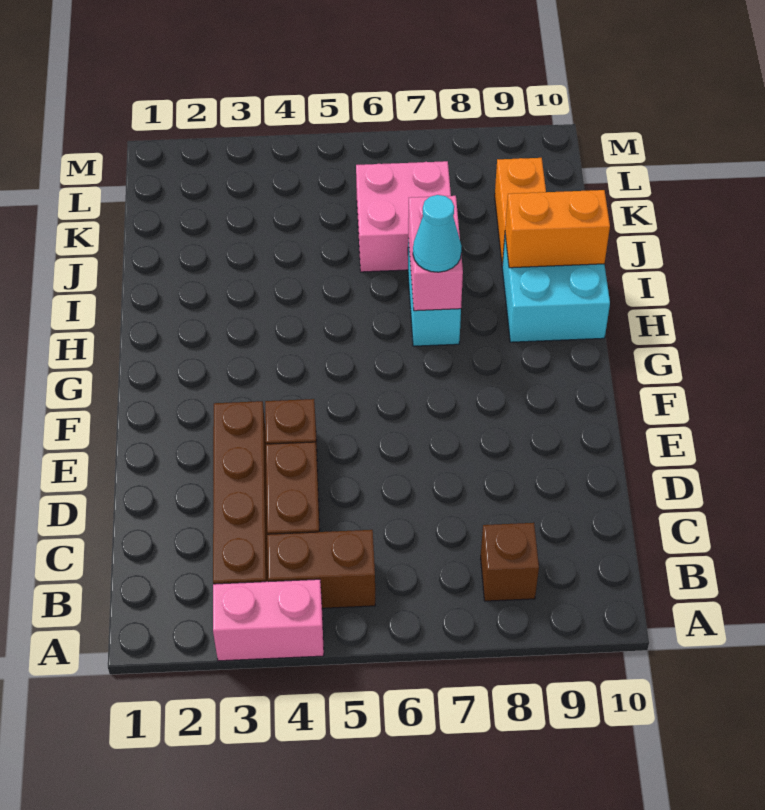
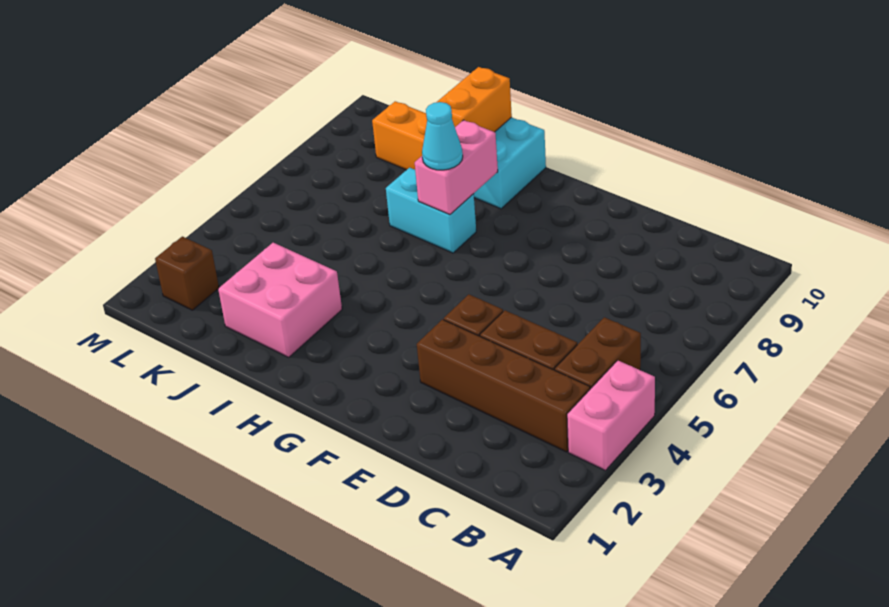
brown 1x1 brick [481,523,539,601] -> brown 1x1 brick moved to [155,236,219,310]
pink 1x2 brick [408,196,463,311] -> pink 1x2 brick turned to [415,120,498,215]
pink 2x2 brick [356,161,451,272] -> pink 2x2 brick moved to [218,243,342,357]

